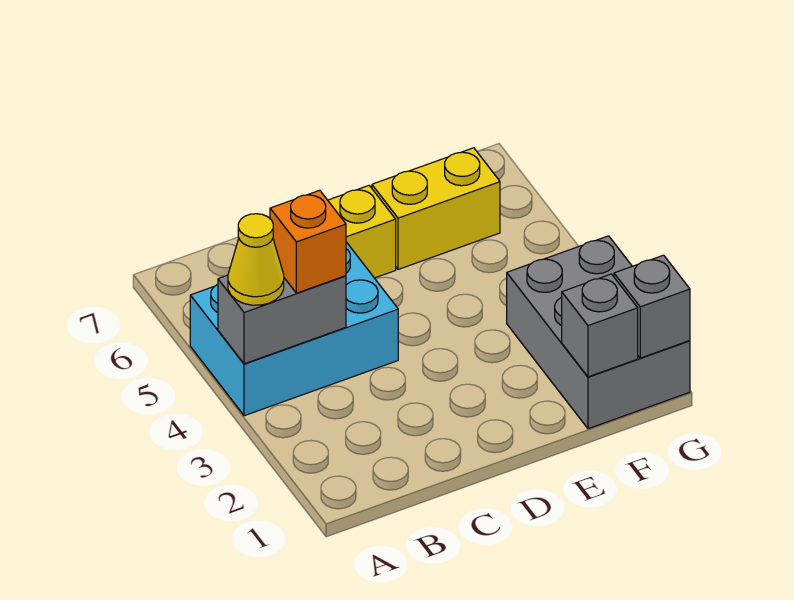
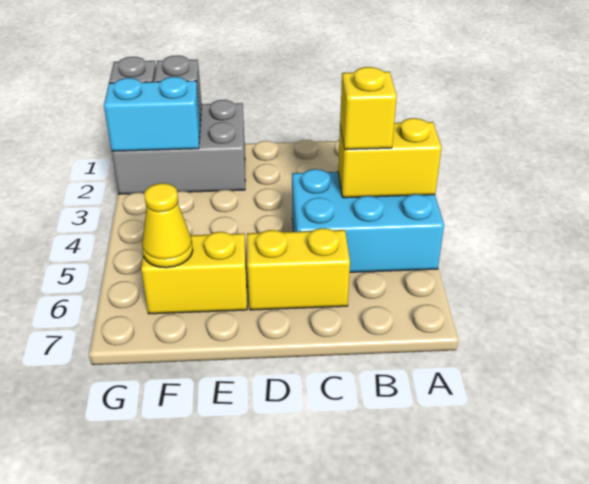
grey 1x2 brick [218,275,346,364] -> yellow 1x2 brick [338,118,442,198]
yellow 1x1 cone [228,214,284,305] -> yellow 1x1 cone moved to [142,183,193,268]
orange 1x1 brick [270,190,346,293] -> yellow 1x1 brick [340,67,397,150]
grey 2x3 brick [507,236,690,429] -> grey 2x3 brick turned to [112,100,245,194]
none -> cyan 1x2 brick [104,77,200,151]

